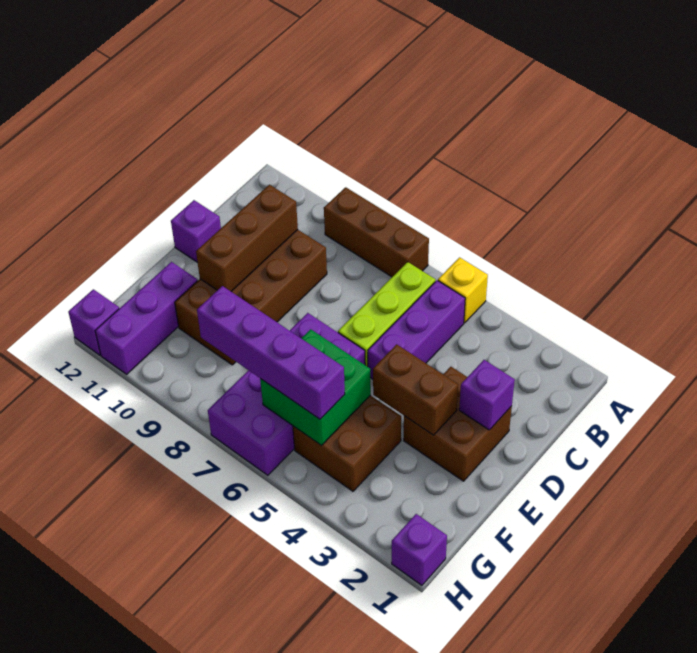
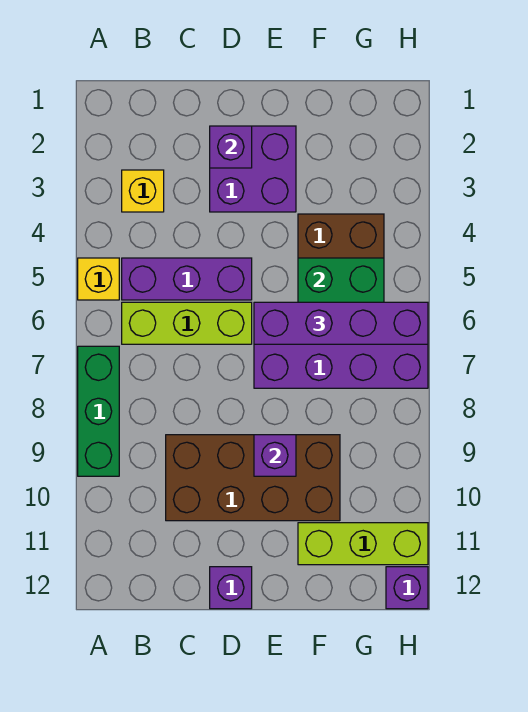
brown 1x3 brick [324,187,429,277] -> green 1x3 brick [78,346,119,476]
none -> yellow 1x1 brick [122,170,164,212]
brown 1x3 brick [196,185,298,291] -> none
brown 2x2 brick [404,367,512,481] -> purple 2x2 brick [210,126,296,212]
brown 1x2 brick [373,344,458,435] -> none
purple 1x3 brick [95,262,198,374] -> lime 1x3 brick [298,523,428,565]
purple 1x4 brick [197,286,345,419] -> purple 1x4 brick turned to [254,302,428,344]
purple 1x1 brick [392,514,447,585] -> purple 1x1 brick moved to [254,435,296,476]

